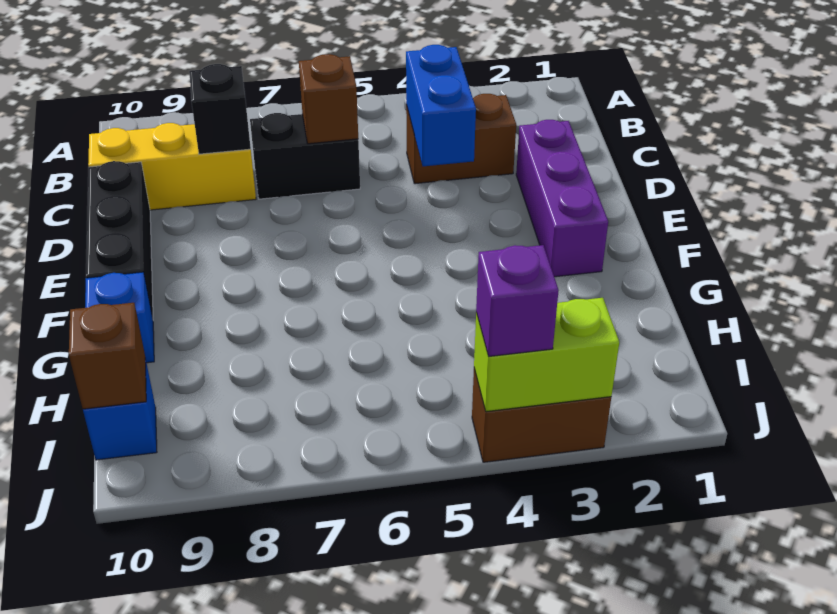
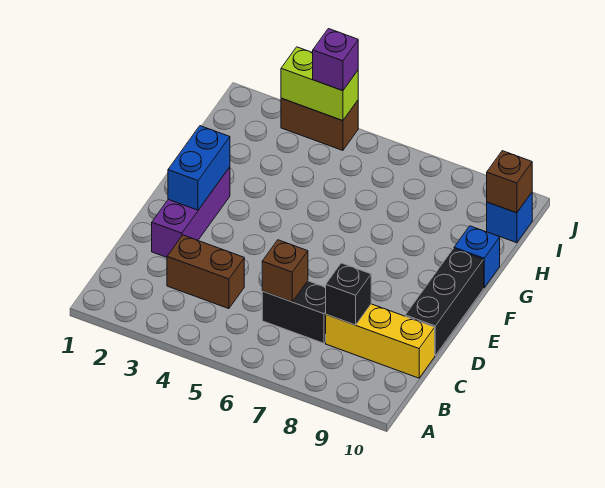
blue 1x2 brick [406,45,476,166] -> blue 1x2 brick moved to [168,126,230,210]

